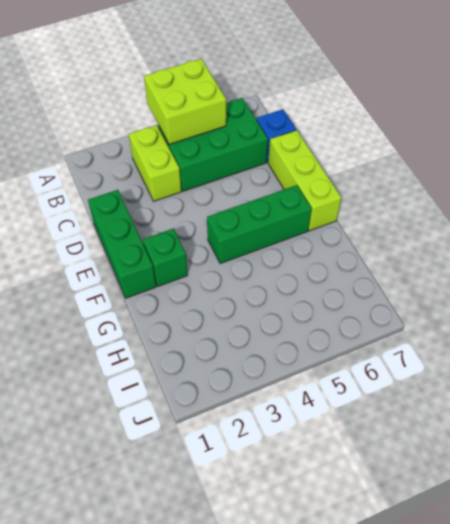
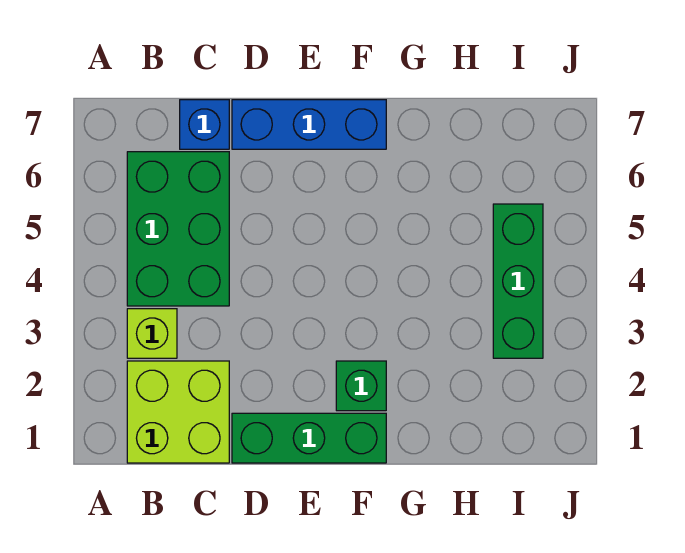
lime 2x2 brick [144,59,226,144] -> lime 2x2 brick moved to [127,361,229,463]
lime 1x2 brick [129,125,181,201] -> lime 1x1 brick [127,309,177,358]
lime 1x3 brick [268,130,341,231] -> blue 1x3 brick [232,100,386,149]
green 1x3 brick [207,185,312,264] -> green 1x3 brick moved to [493,204,543,358]

